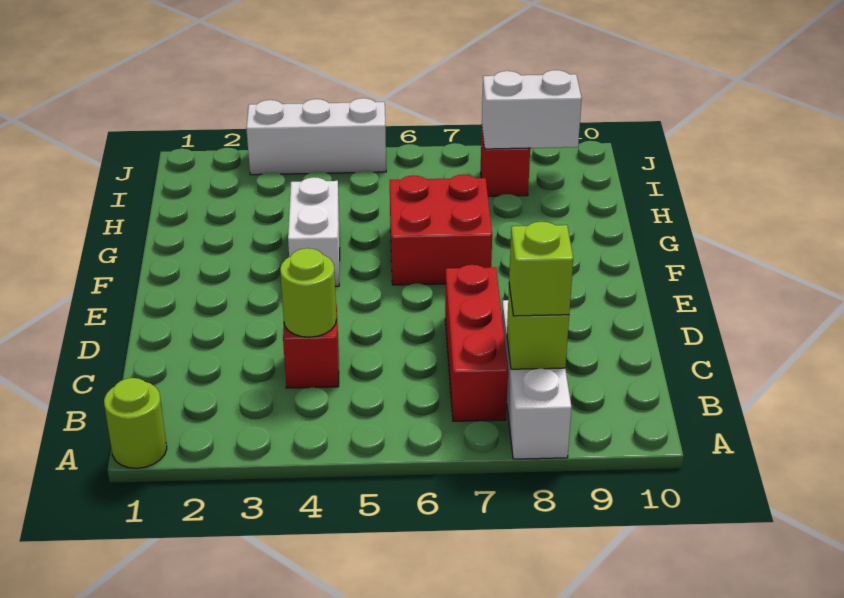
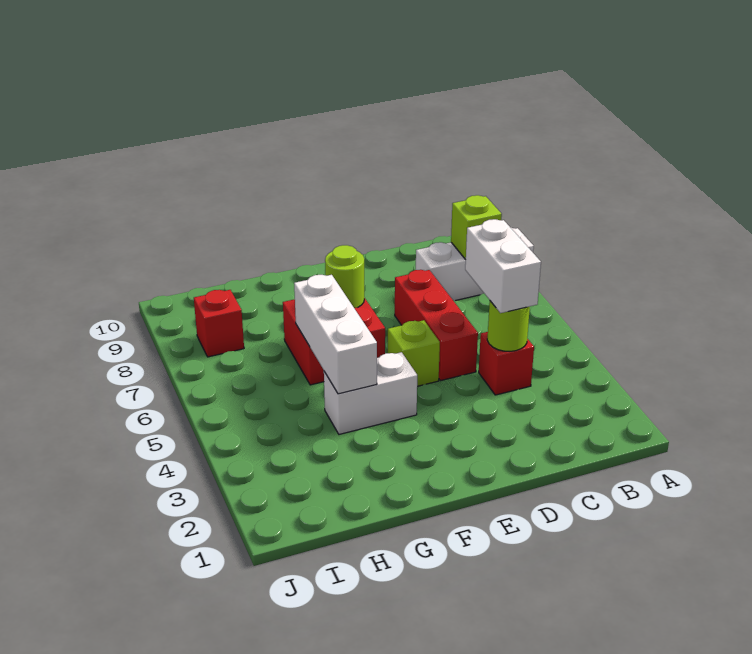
lime 1x1 round brick [104,378,167,468] -> lime 1x1 round brick moved to [325,245,364,308]
red 1x3 brick [445,265,508,421] -> red 1x3 brick turned to [395,270,478,381]
lime 1x1 brick [509,222,573,316] -> lime 1x1 brick moved to [388,320,440,386]
white 1x2 brick [482,70,582,149] -> white 1x2 brick moved to [465,219,541,313]
white 1x3 brick [246,98,386,175] -> white 1x3 brick moved to [294,275,377,394]

